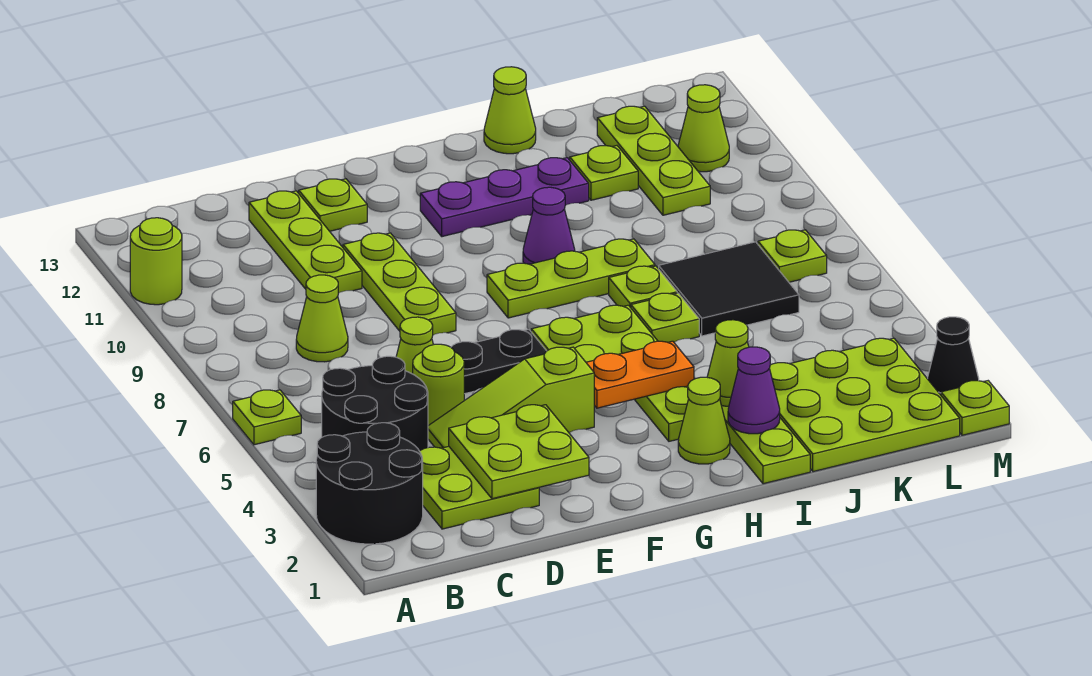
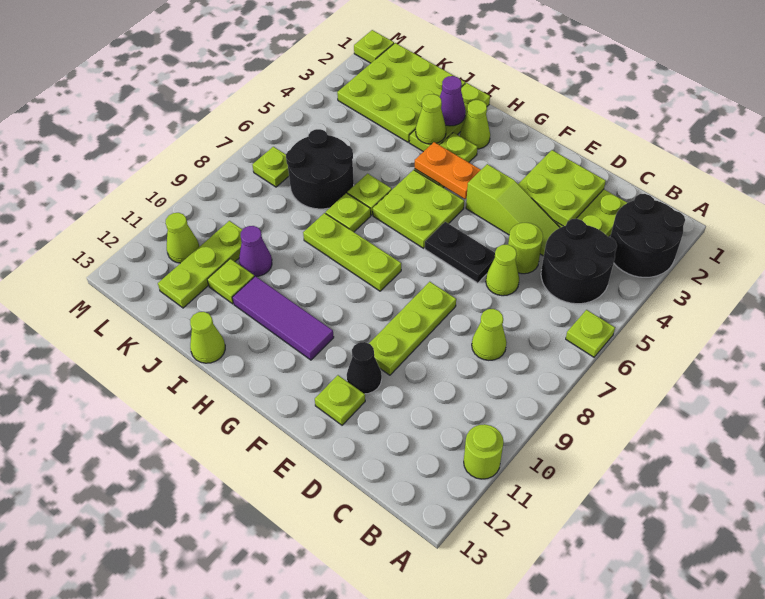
lime 1x3 plate [249,191,362,293] -> none
purple 1x3 plate [420,158,589,237] -> purple 1x3 tile [232,276,334,360]
purple 1x1 cone [523,187,575,264] -> purple 1x1 cone moved to [239,226,272,277]
black 2x2 tile [659,242,799,336] -> black 2x2 round brick [286,129,354,209]
black 1x1 cone [928,317,979,395] -> black 1x1 cone moved to [347,342,382,394]

